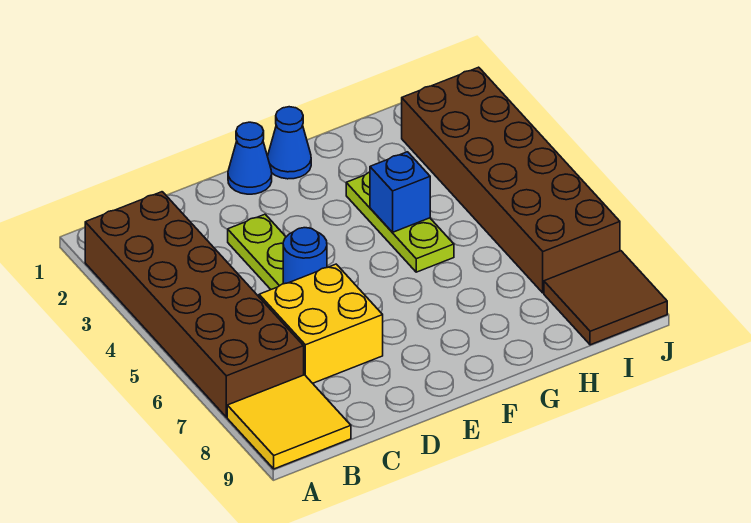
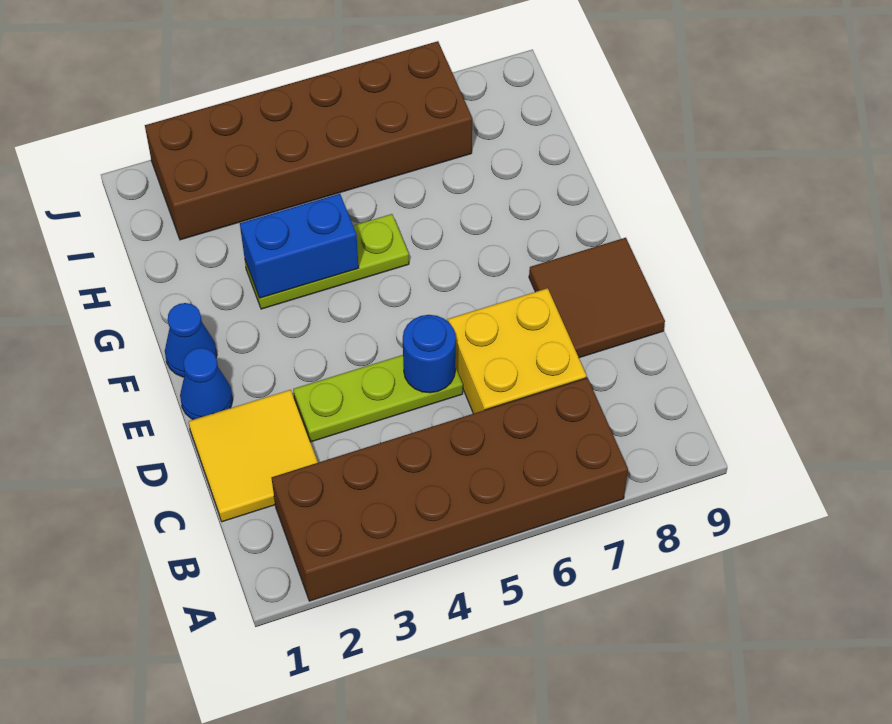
yellow 2x2 tile [227,375,351,469] -> yellow 2x2 tile moved to [188,390,318,522]
blue 1x1 brick [370,152,430,232] -> blue 1x2 brick [240,194,359,298]
brown 2x2 tile [544,251,667,345] -> brown 2x2 tile moved to [529,238,665,358]

